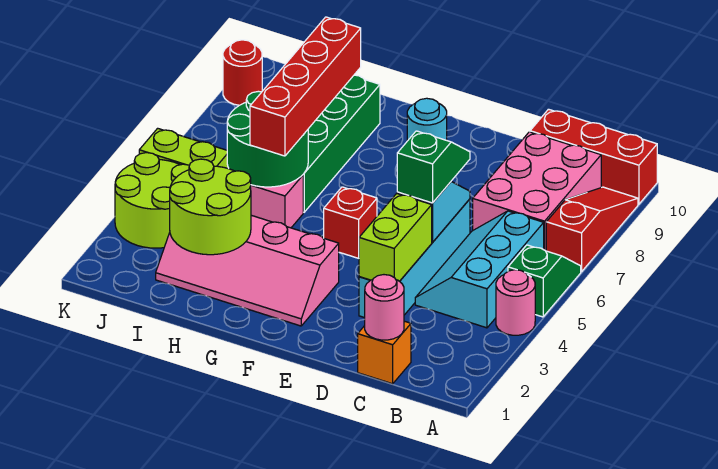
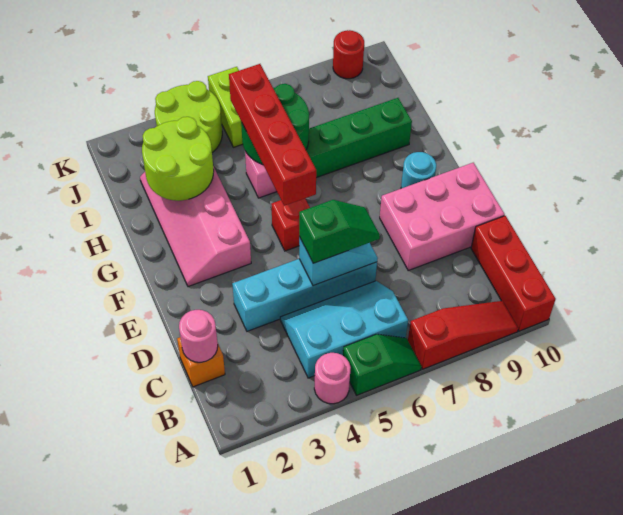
pink 2x3 brick [473,132,601,251] -> pink 2x3 brick moved to [380,163,505,270]
lime 1x2 brick [359,194,432,281] -> none
red 1x4 brick [250,17,361,156] -> red 1x4 brick turned to [229,64,316,206]

